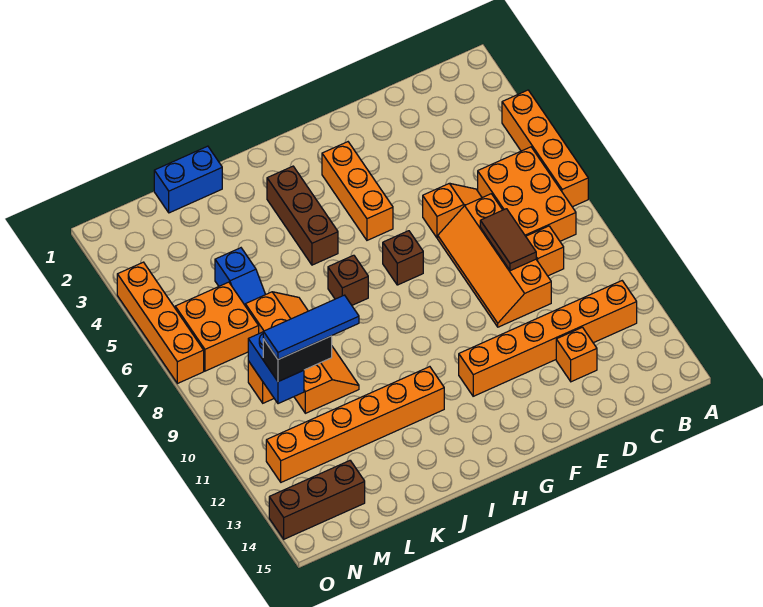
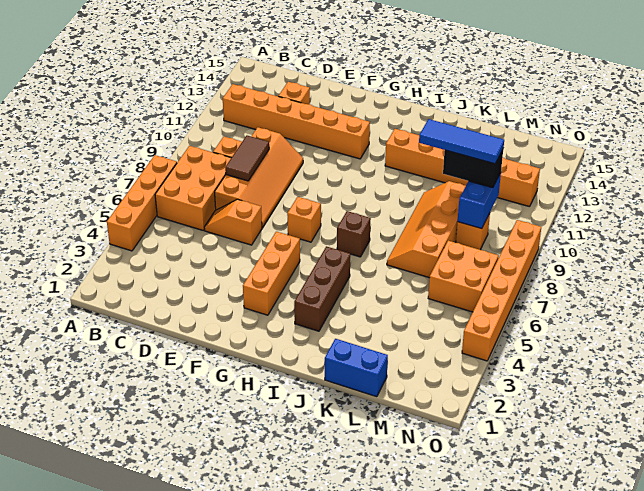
brown 1x1 brick [383,231,423,285] -> orange 1x1 brick [287,197,321,242]
blue 1x2 slope [215,248,266,305] -> none
brown 1x3 brick [269,461,365,539] -> none
orange 1x4 brick [117,262,204,384] -> orange 1x6 brick [462,220,541,361]

